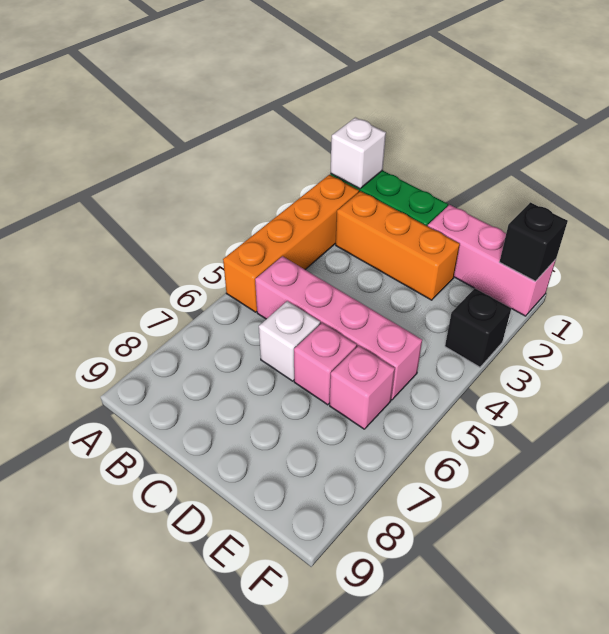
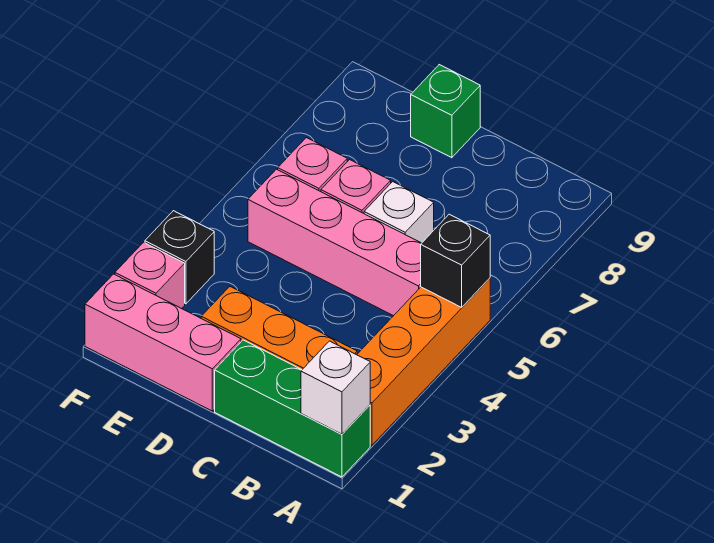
none -> green 1x1 brick [411,65,480,158]
black 1x1 brick [500,202,568,281] -> black 1x1 brick moved to [421,214,490,307]
none -> pink 1x1 brick [115,242,185,309]

